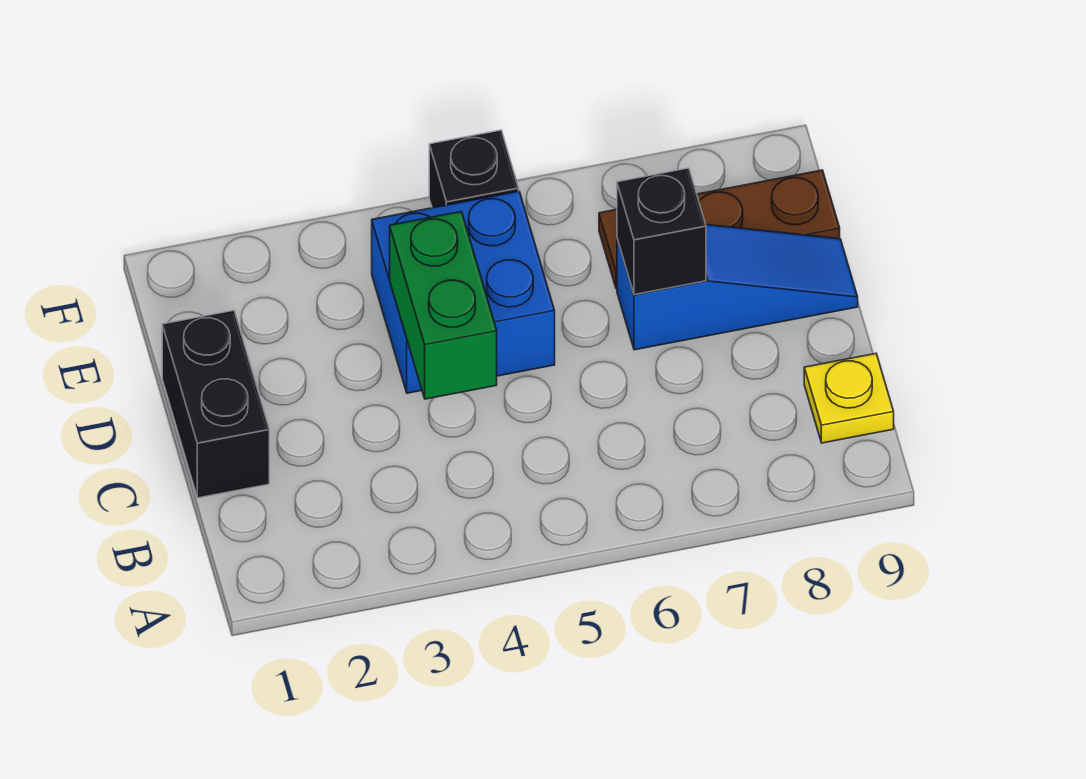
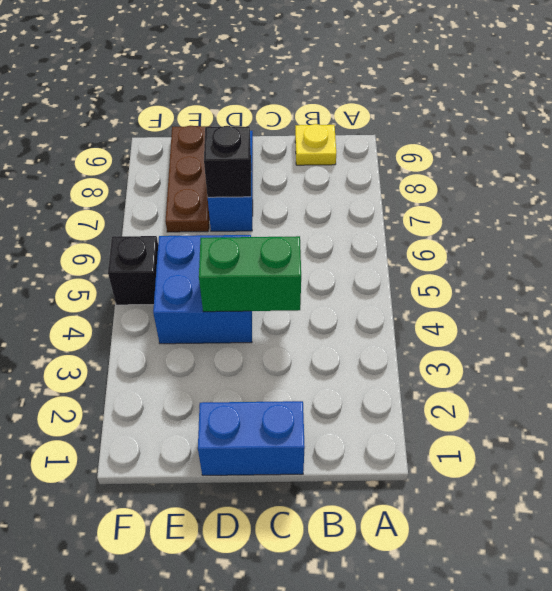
black 1x2 brick [162,310,269,498] -> blue 1x2 brick [198,401,305,475]

